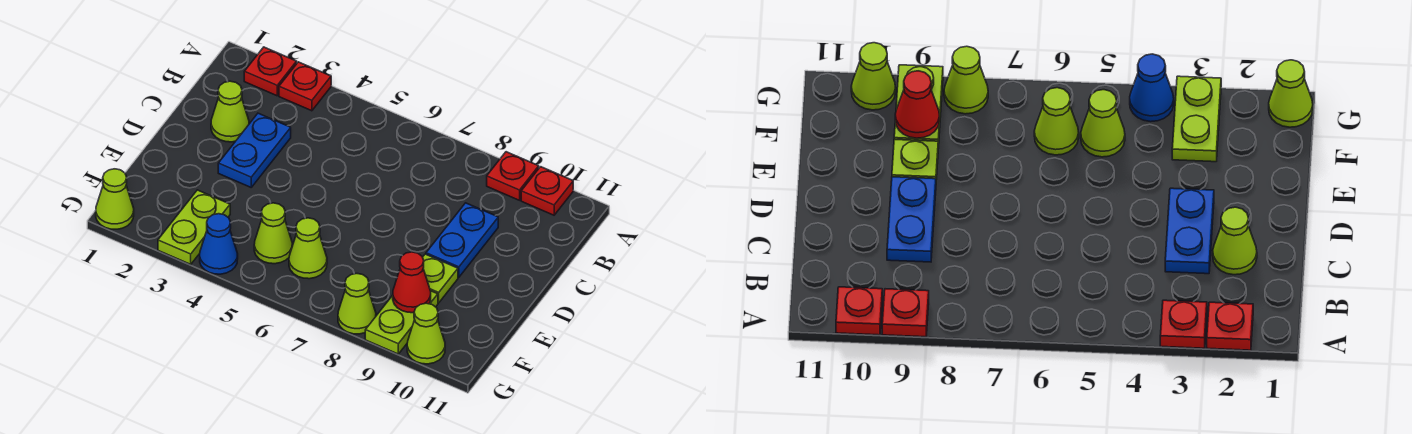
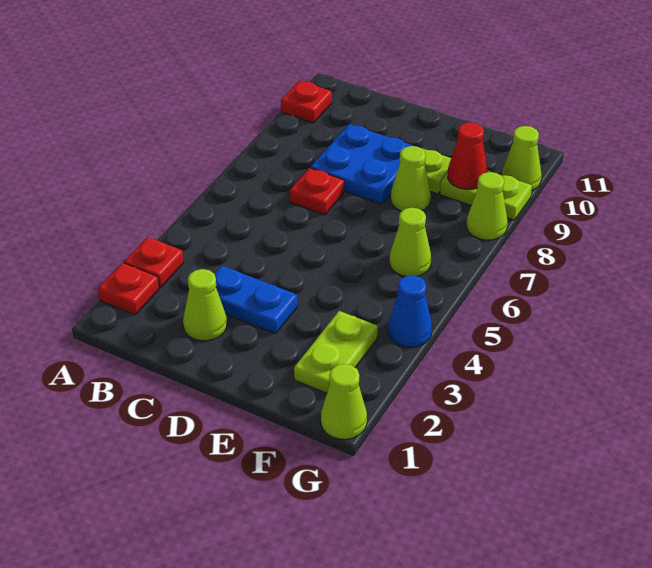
red 1x1 plate [487,152,539,200] -> red 1x1 plate moved to [290,168,344,215]
blue 1x2 plate [426,203,498,277] -> blue 2x2 plate [311,124,416,204]
lime 1x2 plate [158,190,230,264] -> lime 1x2 plate turned to [294,311,378,393]
lime 1x1 cone [254,203,292,264] -> lime 1x1 cone moved to [391,146,431,211]

